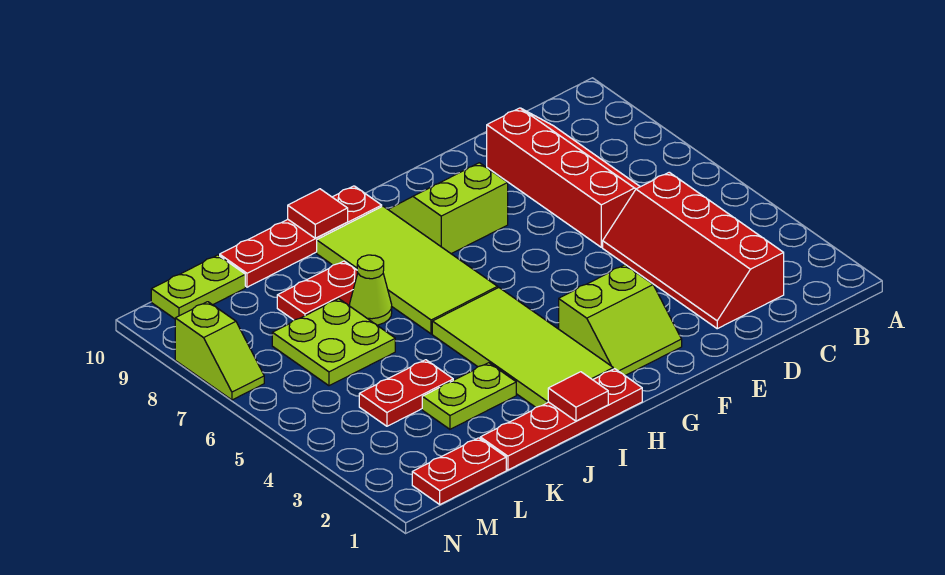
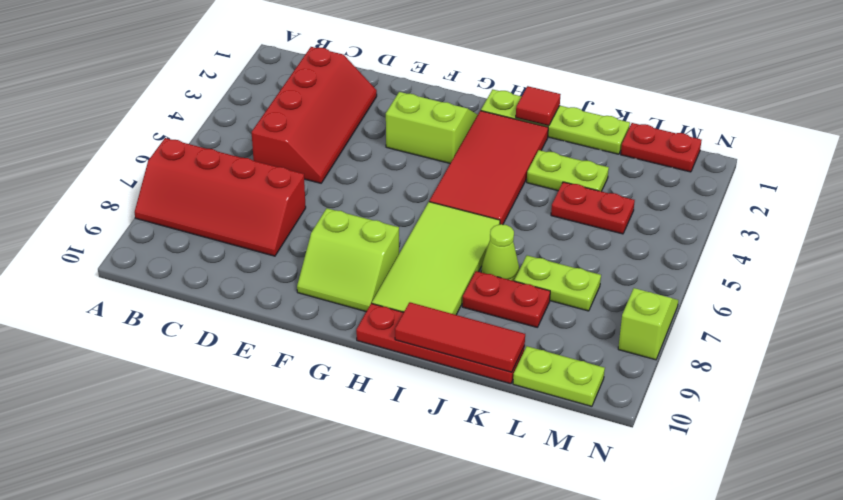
red 2x4 slope [487,108,640,247] -> red 2x4 slope turned to [135,138,306,256]
red 1x4 plate [480,369,642,470] -> lime 1x4 plate [481,89,630,154]
lime 2x4 tile [432,288,613,407] -> red 2x4 tile [429,111,548,225]
red 1x1 tile [288,189,348,238] -> red 1x3 tile [395,302,525,372]
lime 2x2 plate [272,299,395,386] -> lime 1x2 plate [514,255,601,311]

